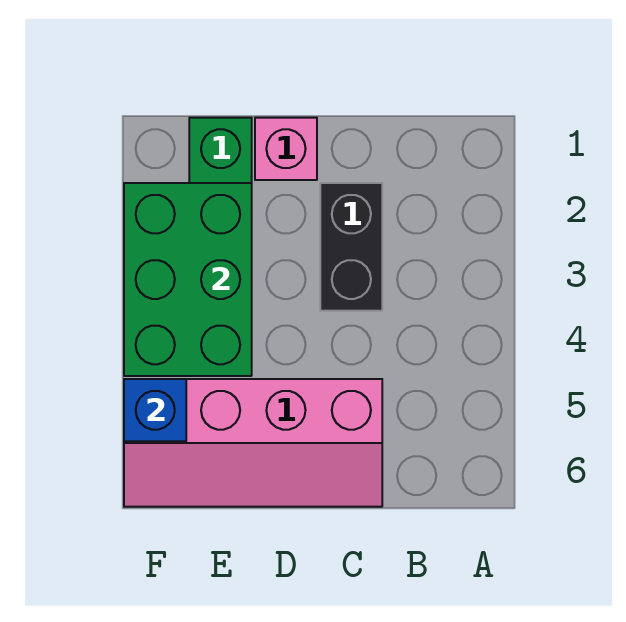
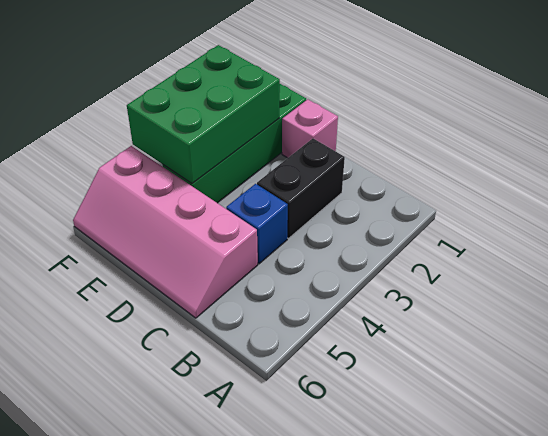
blue 1x1 brick [124,379,186,441] -> blue 1x1 brick moved to [226,184,288,264]

